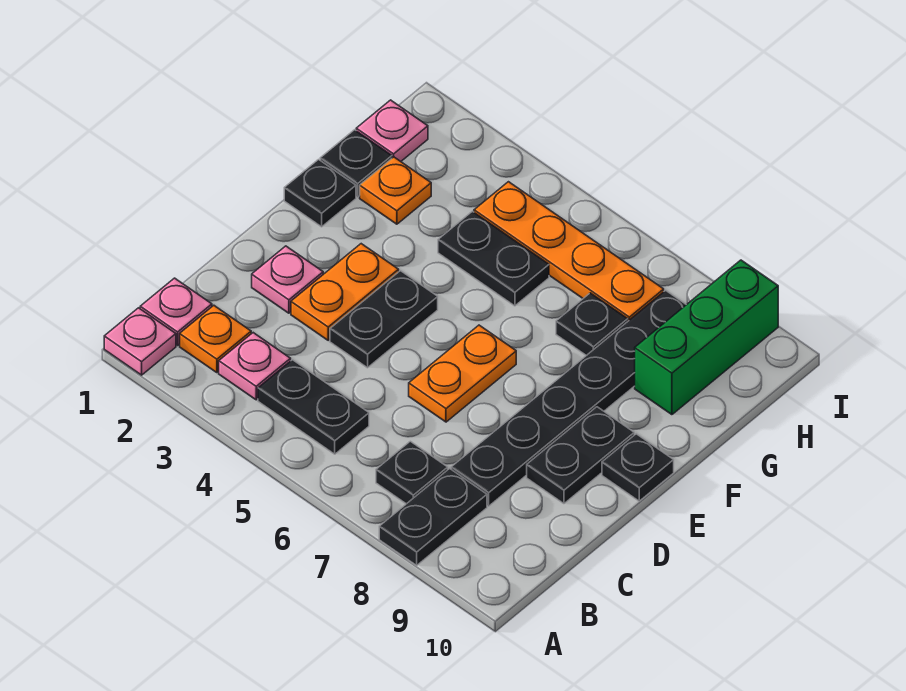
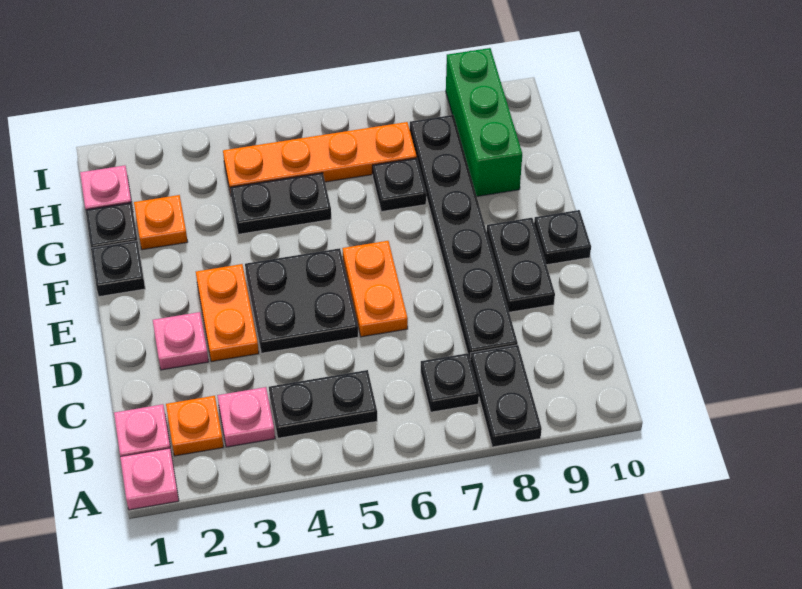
black 1x2 plate [330,271,438,368] -> black 2x2 plate [245,248,358,353]

